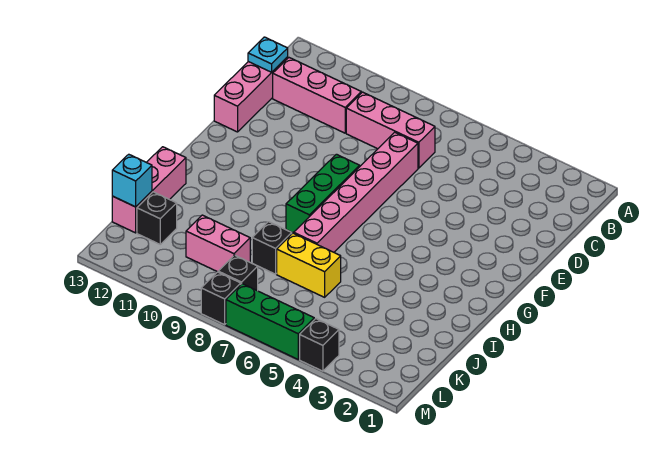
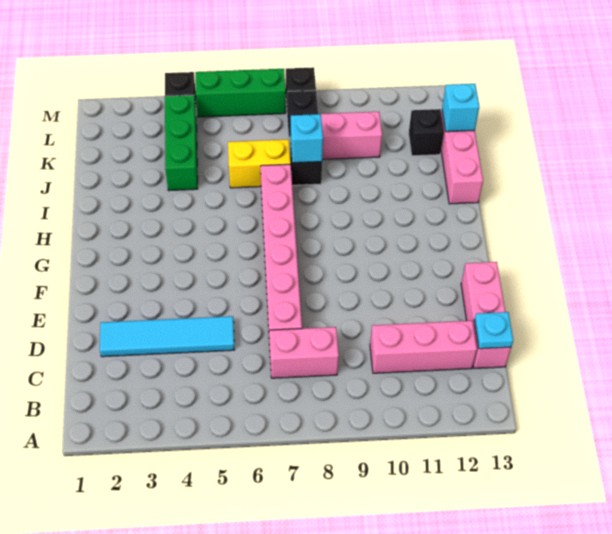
pink 1x3 brick [346,92,435,168] -> pink 1x2 brick [269,327,339,378]
none -> cyan 1x4 tile [100,316,235,357]
green 1x3 brick [286,154,360,233] -> green 1x3 brick moved to [165,95,198,191]
none -> cyan 1x1 brick [291,114,323,163]

